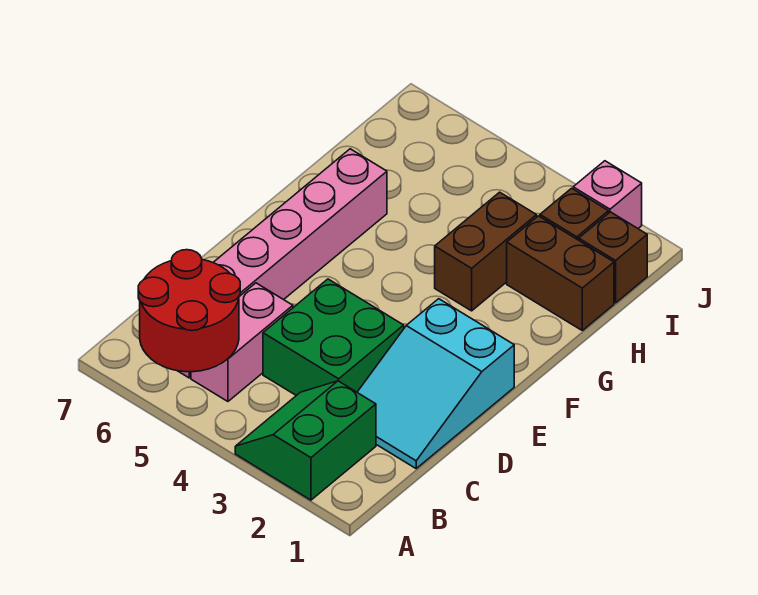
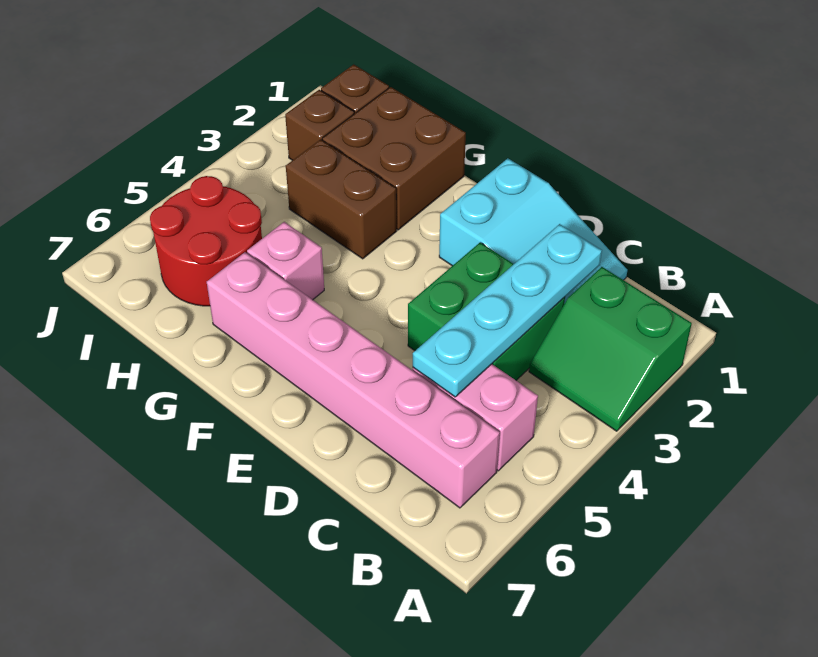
red 2x2 round brick [138,250,240,372] -> red 2x2 round brick moved to [150,176,262,306]
none -> cyan 1x4 plate [413,224,602,397]
brown 1x2 brick [507,216,614,330] -> brown 2x2 brick [322,87,466,230]
pink 1x1 brick [573,161,642,228] -> pink 1x1 brick moved to [247,222,324,300]

